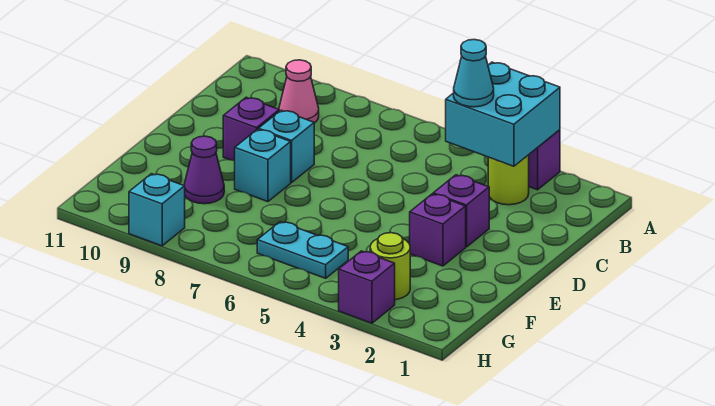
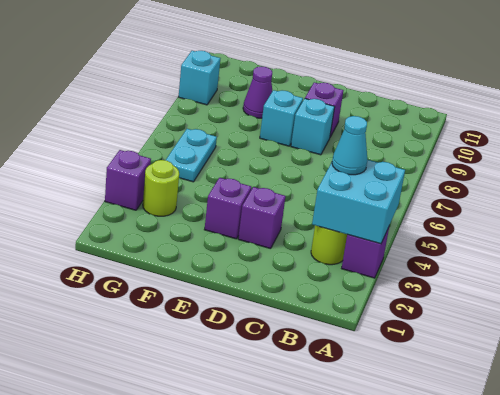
pink 1x1 cone [279,60,319,123] -> none

